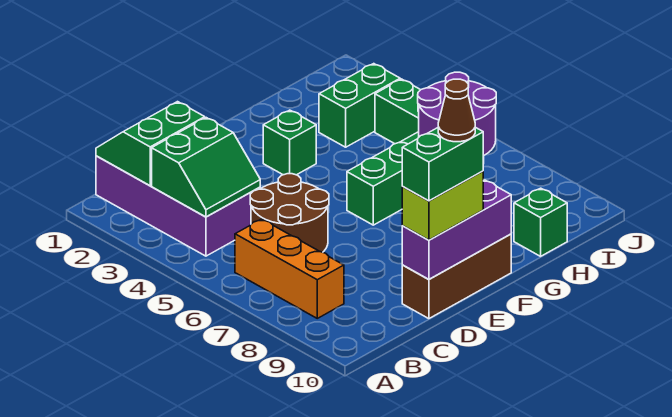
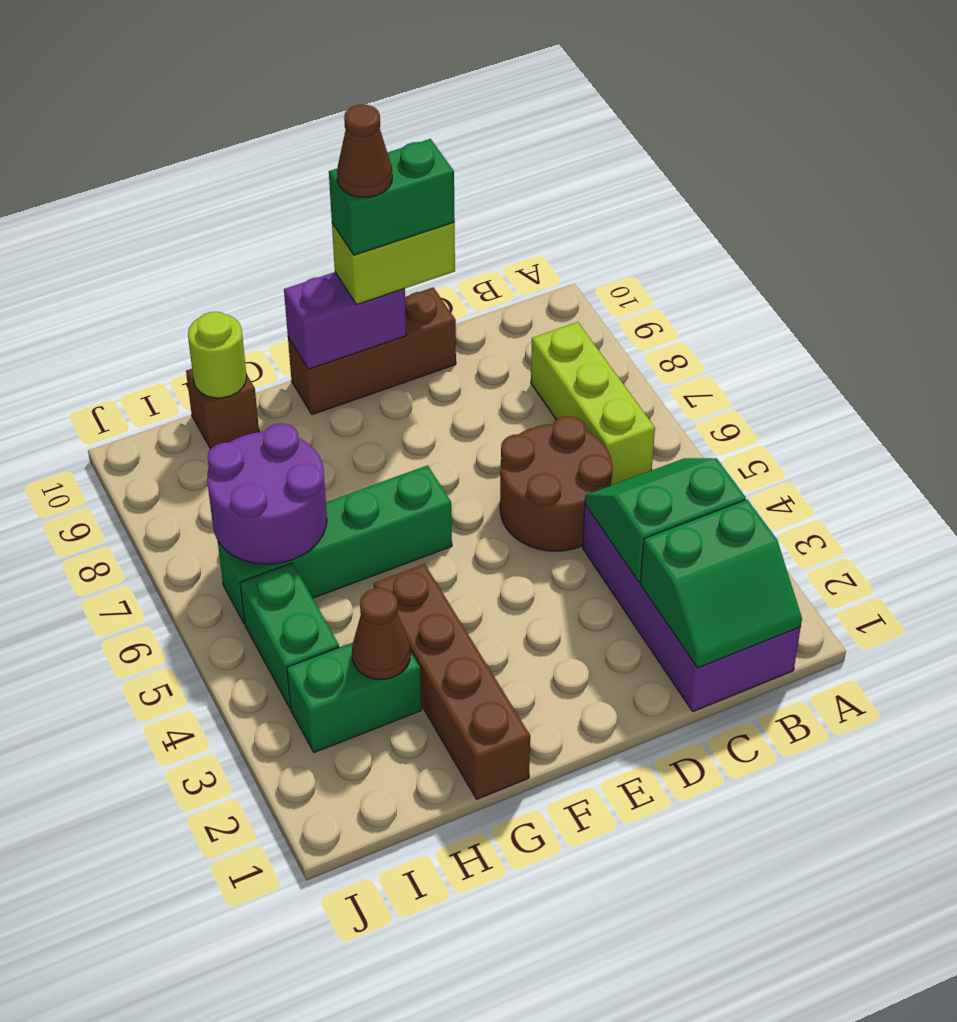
orange 1x3 brick [235,219,344,318] -> lime 1x3 brick [531,322,655,485]
purple 1x3 brick [402,180,511,279] -> purple 1x2 brick [284,272,406,369]
green 1x1 brick [263,110,316,175] -> none
none -> brown 1x4 brick [373,564,530,799]
none -> brown 1x1 cone [352,588,410,679]
green 1x1 brick [514,188,567,256] -> brown 1x1 brick [186,369,259,449]
none -> lime 1x1 round brick [188,312,247,398]

